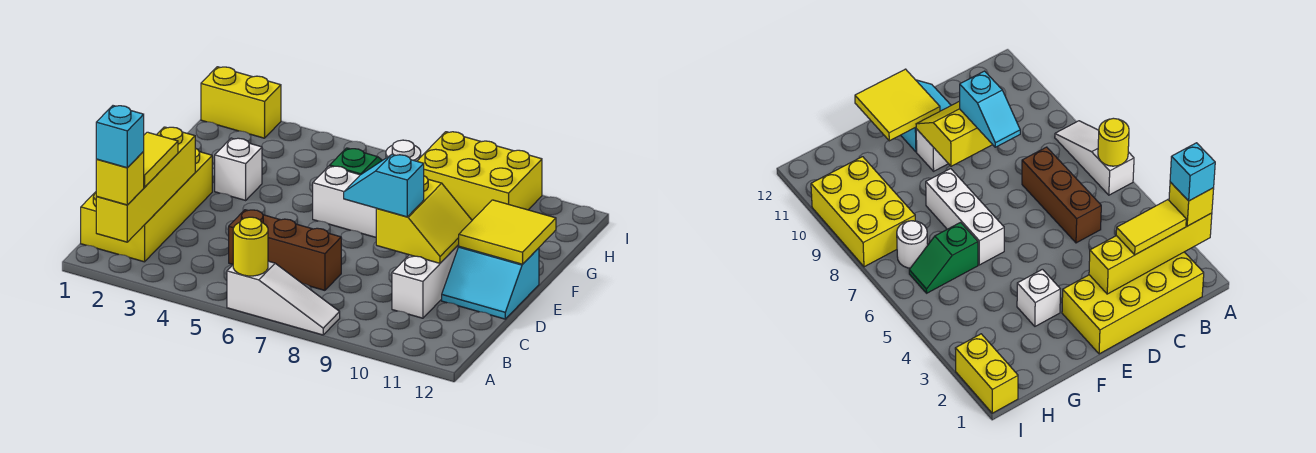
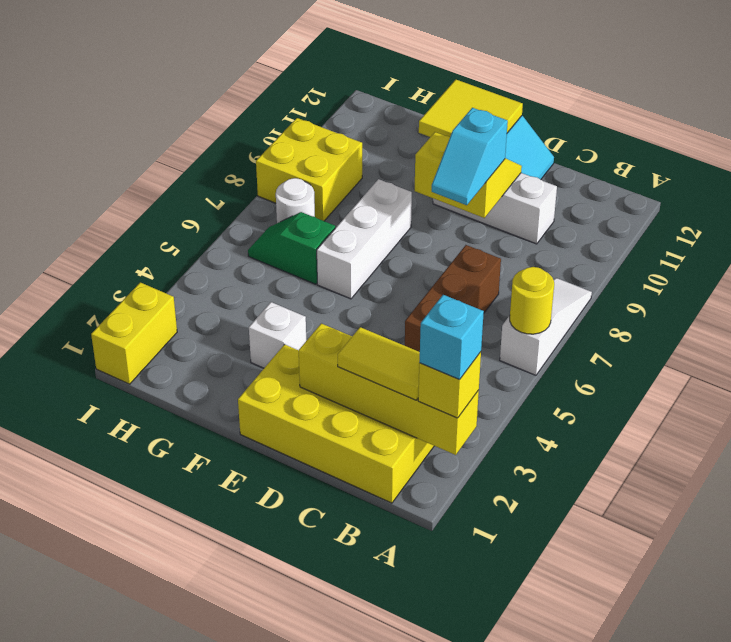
yellow 2x3 brick [417,132,542,220] -> yellow 2x2 brick [256,118,362,221]

